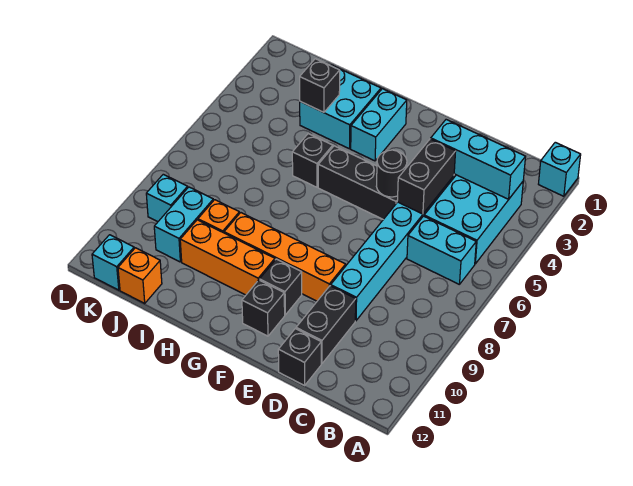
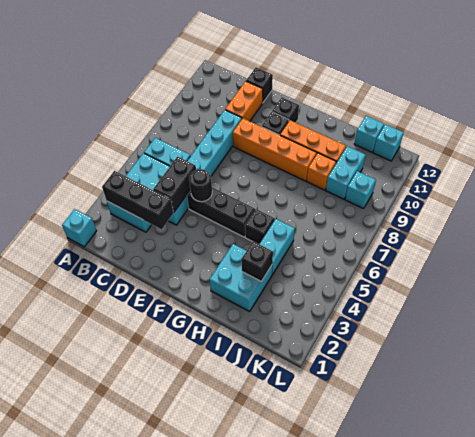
cyan 1x3 brick [431,120,526,199] -> black 1x3 brick [102,171,173,229]
black 1x2 brick [296,286,356,364] -> orange 1x2 brick [225,81,263,121]
cyan 1x2 brick [351,89,407,161] -> cyan 1x2 brick moved to [260,219,295,275]
orange 1x1 brick [118,248,162,303] -> cyan 1x1 brick [354,116,384,152]

